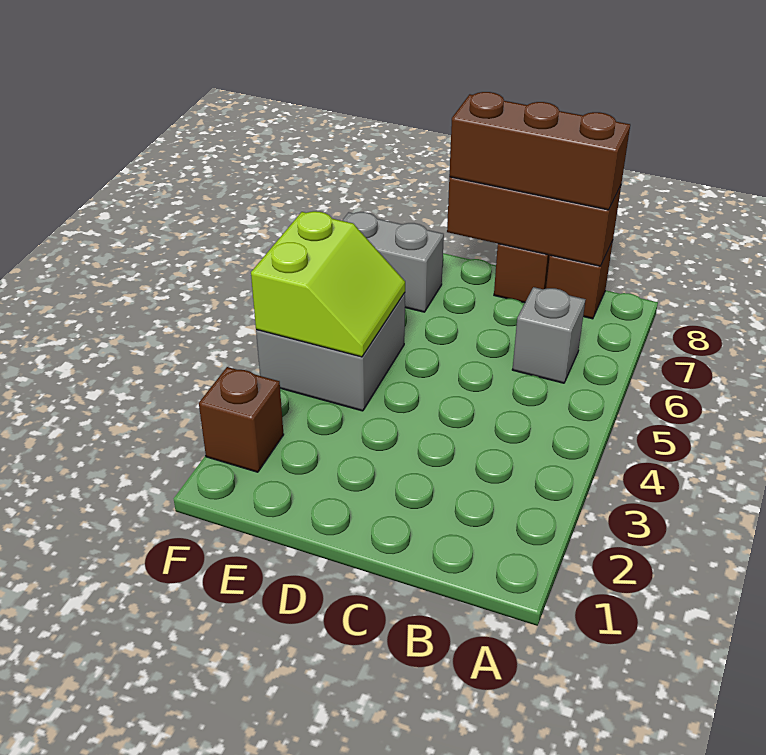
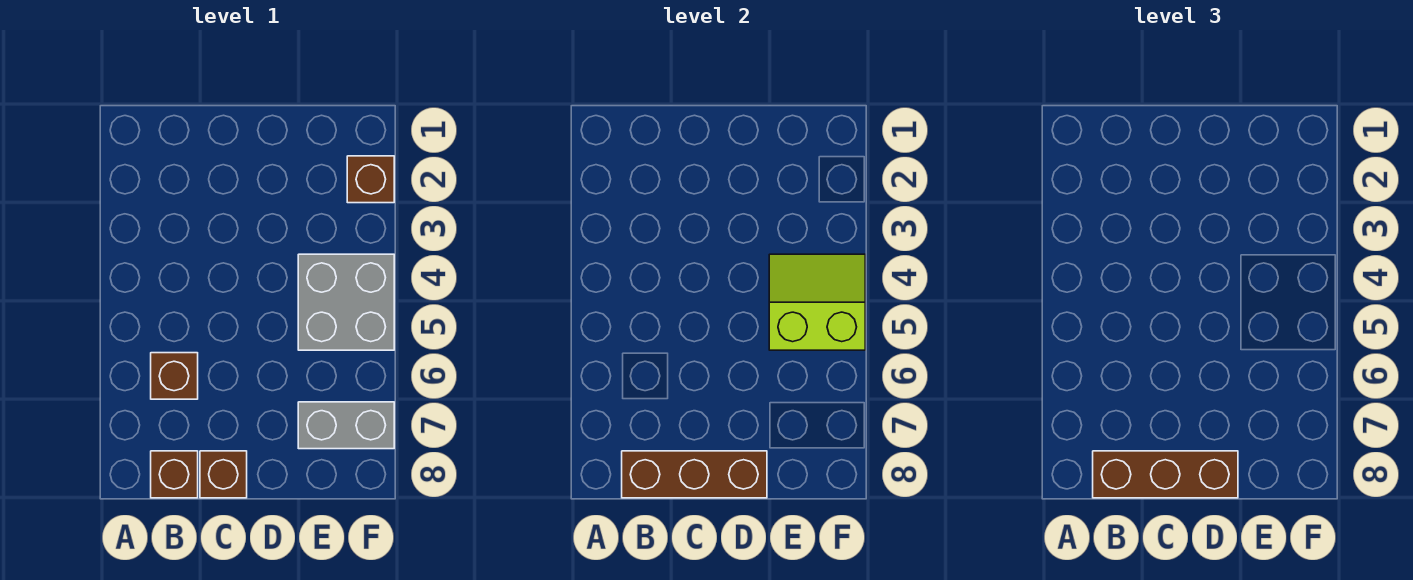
grey 1x1 brick [512,287,586,383] -> brown 1x1 brick [151,353,198,399]
lime 2x2 slope [251,211,405,357] -> lime 2x2 slope turned to [769,254,865,350]

